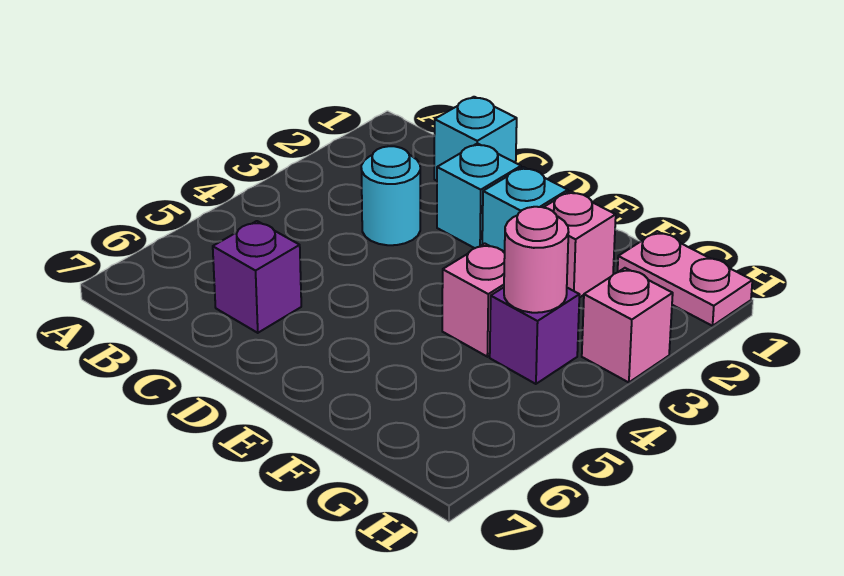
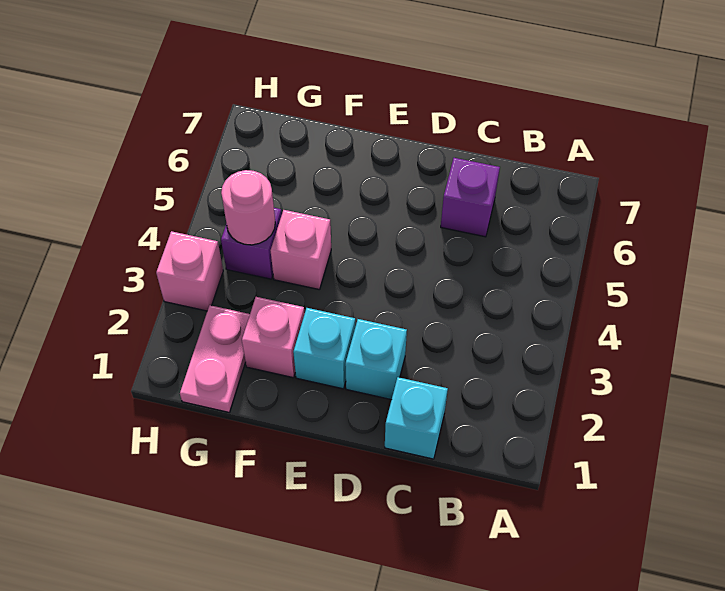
cyan 1x1 round brick [361,146,420,245] -> none
pink 1x2 plate [618,231,752,326] -> pink 1x2 plate turned to [180,305,250,412]

